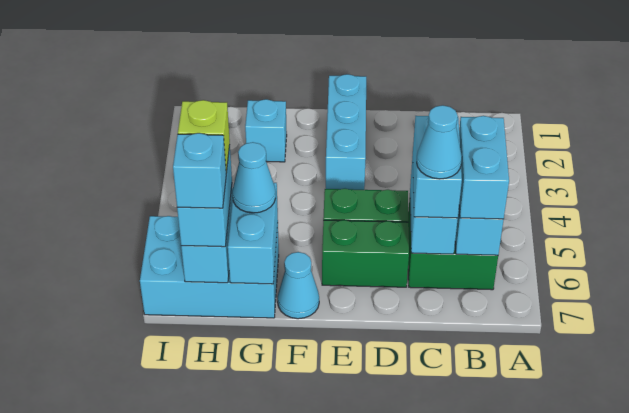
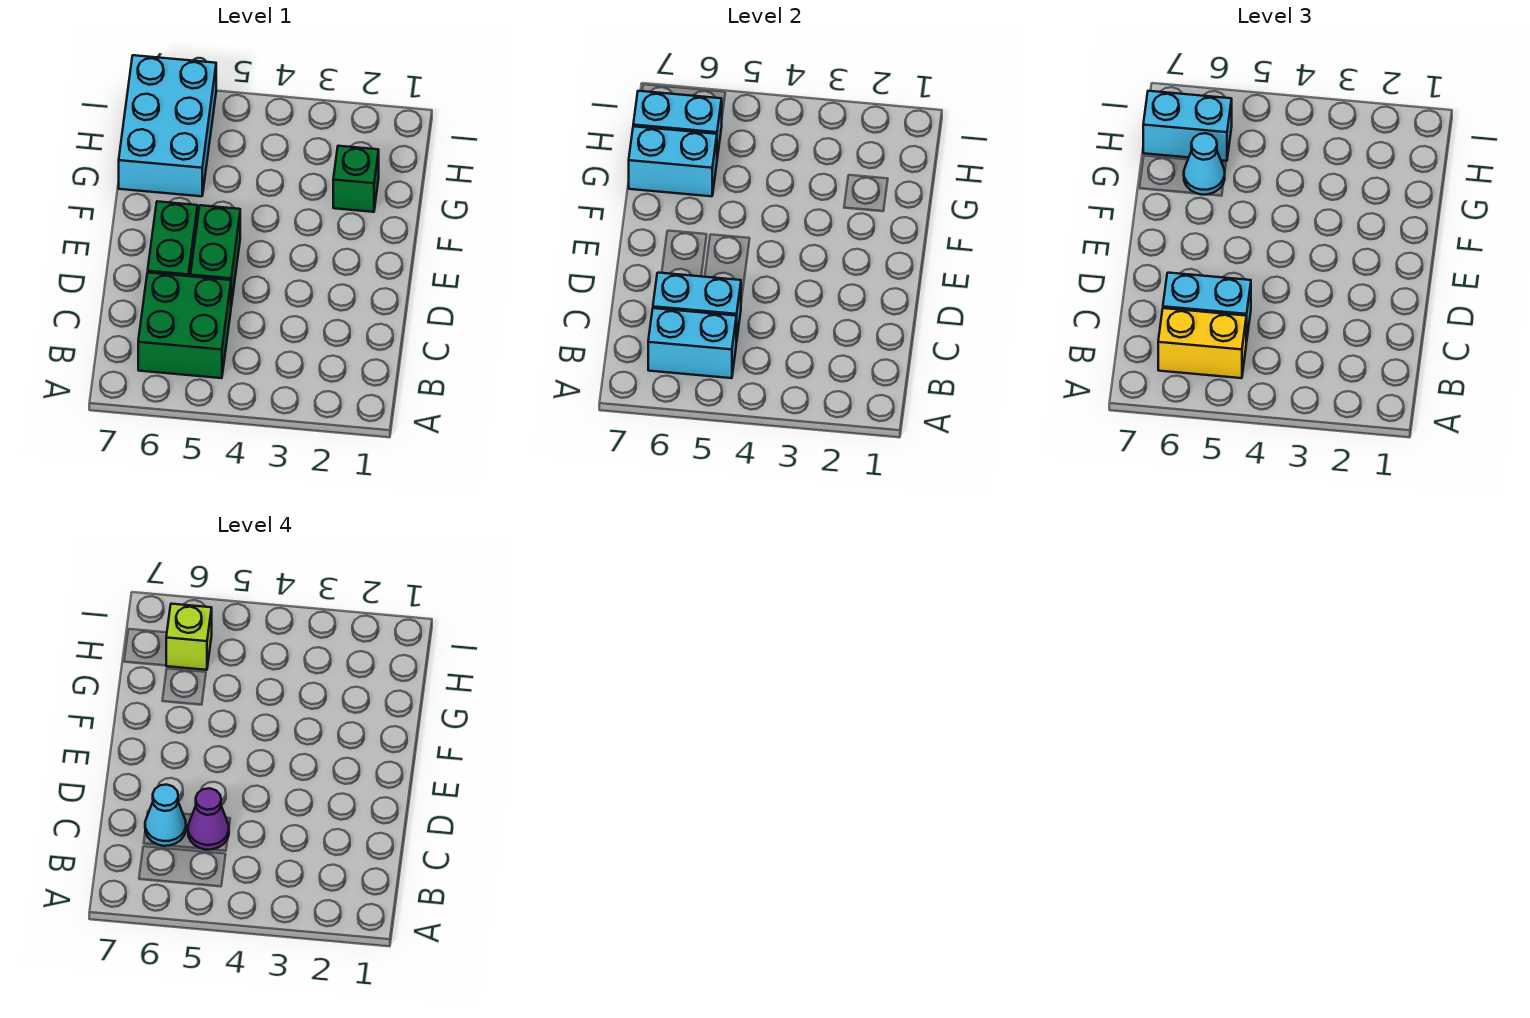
cyan 1x2 brick [459,116,509,219] -> yellow 1x2 brick [1158,308,1246,378]
none -> purple 1x1 cone [188,788,229,850]
cyan 1x3 brick [326,74,366,190] -> none
cyan 1x1 cone [277,252,319,319] -> none
cyan 1x1 brick [245,99,287,162] -> green 1x1 brick [333,146,379,212]
cyan 1x1 brick [173,133,226,208] -> none

